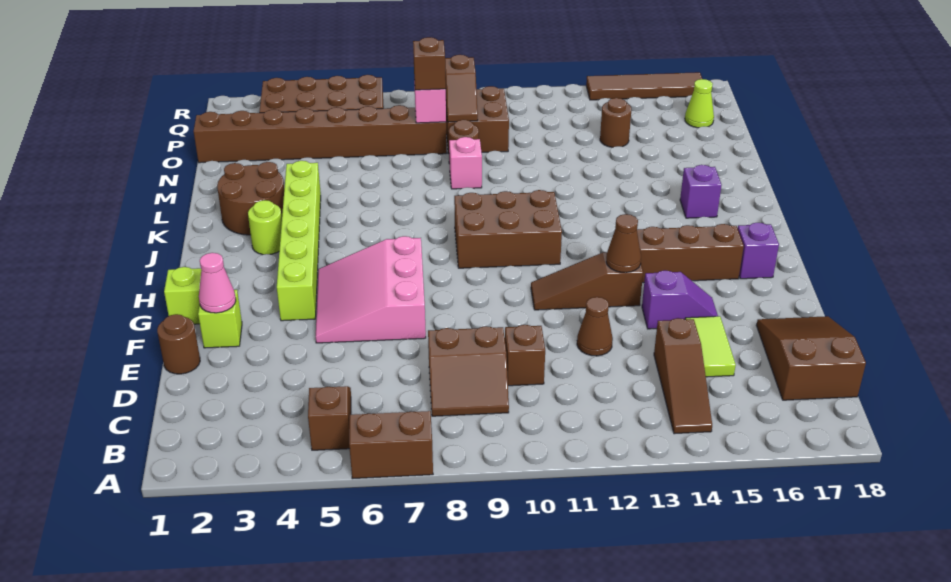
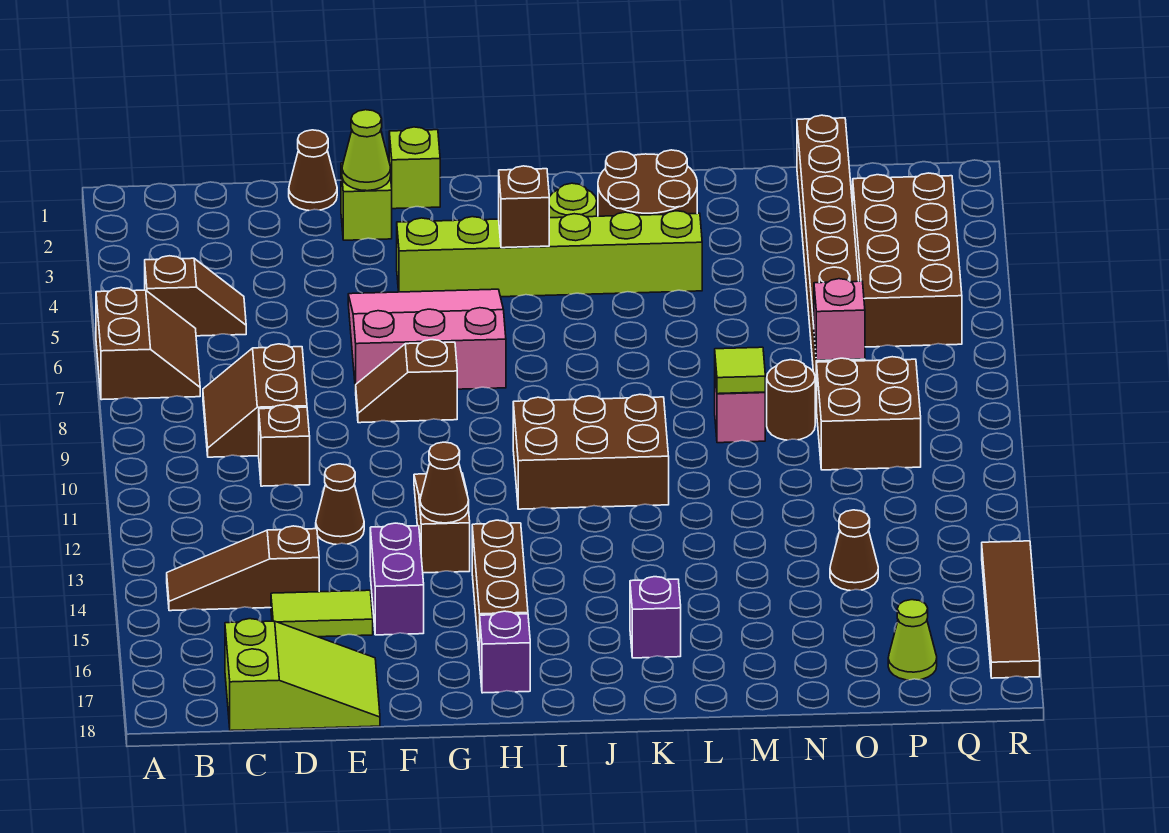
brown 2x3 slope [757,316,866,400] -> lime 2x3 slope [225,619,380,731]
brown 1x1 round brick [157,314,200,374] -> brown 1x1 cone [289,130,337,211]
pink 1x1 cone [199,253,236,313] -> lime 1x1 cone [342,110,391,191]
purple 1x2 slope [642,270,718,329] -> purple 1x2 brick [370,523,424,635]
brown 2x3 brick [454,190,562,268] -> brown 2x3 brick turned to [513,394,669,509]
none -> lime 1x1 tile [715,347,765,394]
brown 1x1 brick [413,37,446,90] -> brown 1x1 brick moved to [499,166,549,248]
brown 1x2 slope [445,55,478,122] -> brown 1x2 slope moved to [356,340,457,423]
brown 1x1 round brick [600,98,631,147] -> brown 1x1 cone [830,510,878,590]

